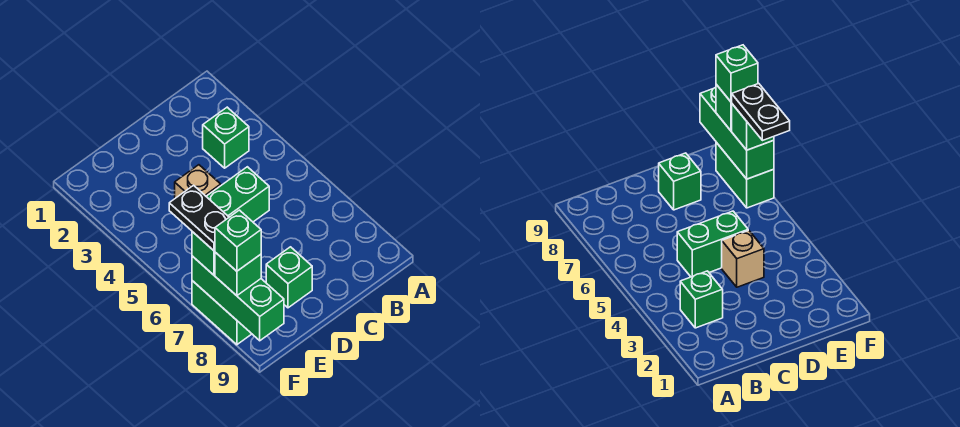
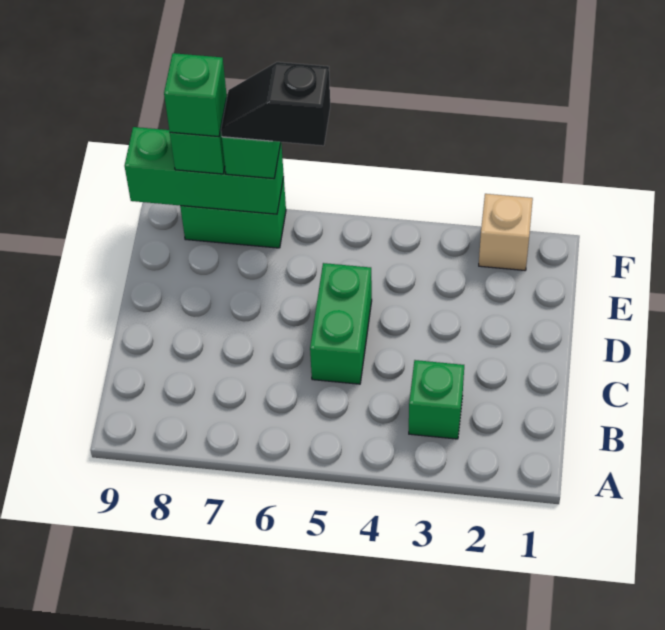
tan 1x1 brick [175,165,221,198] -> tan 1x1 brick moved to [479,194,533,270]
green 1x1 brick [266,247,312,308] -> none
black 1x2 plate [169,185,229,251] -> black 1x2 slope [221,62,330,146]

